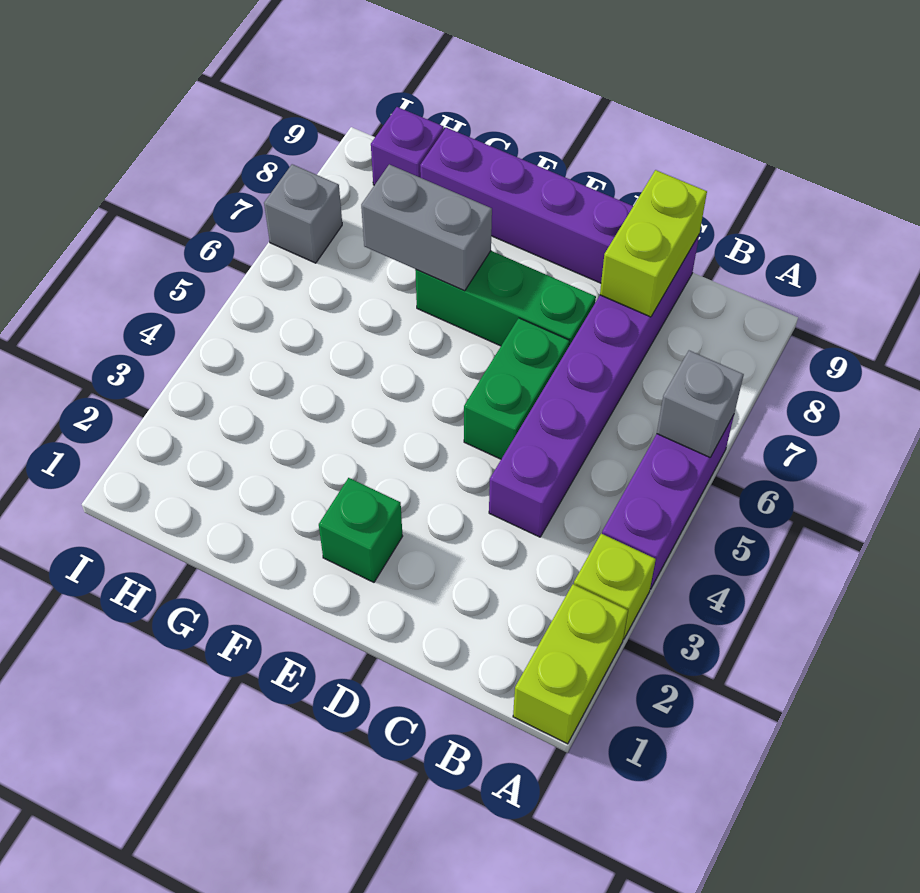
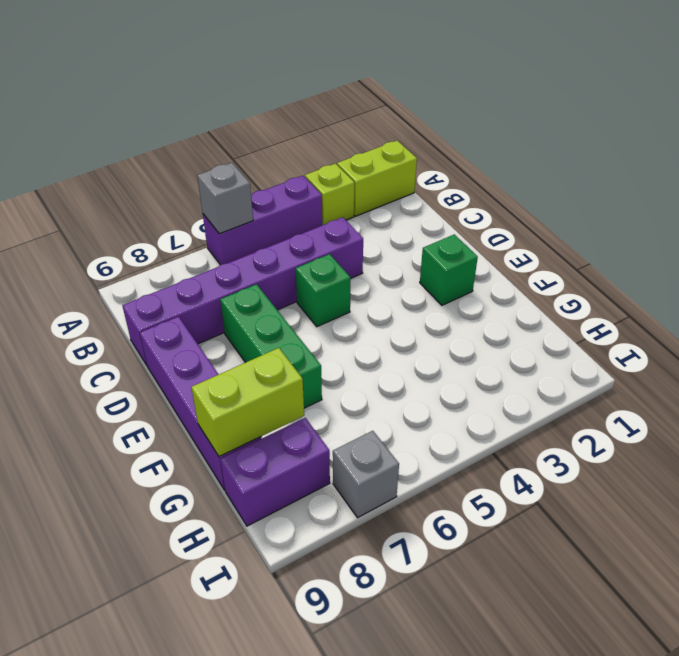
lime 1x2 brick [600,170,707,317] -> lime 1x2 brick moved to [191,348,304,456]
green 1x2 brick [464,318,569,459] -> green 1x1 brick [296,254,351,327]
grey 1x2 brick [361,164,492,291] -> none
purple 1x1 brick [371,107,444,185] -> purple 1x2 brick [220,418,330,526]

